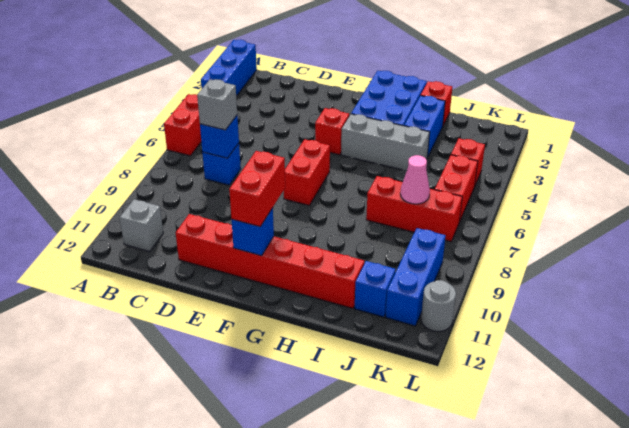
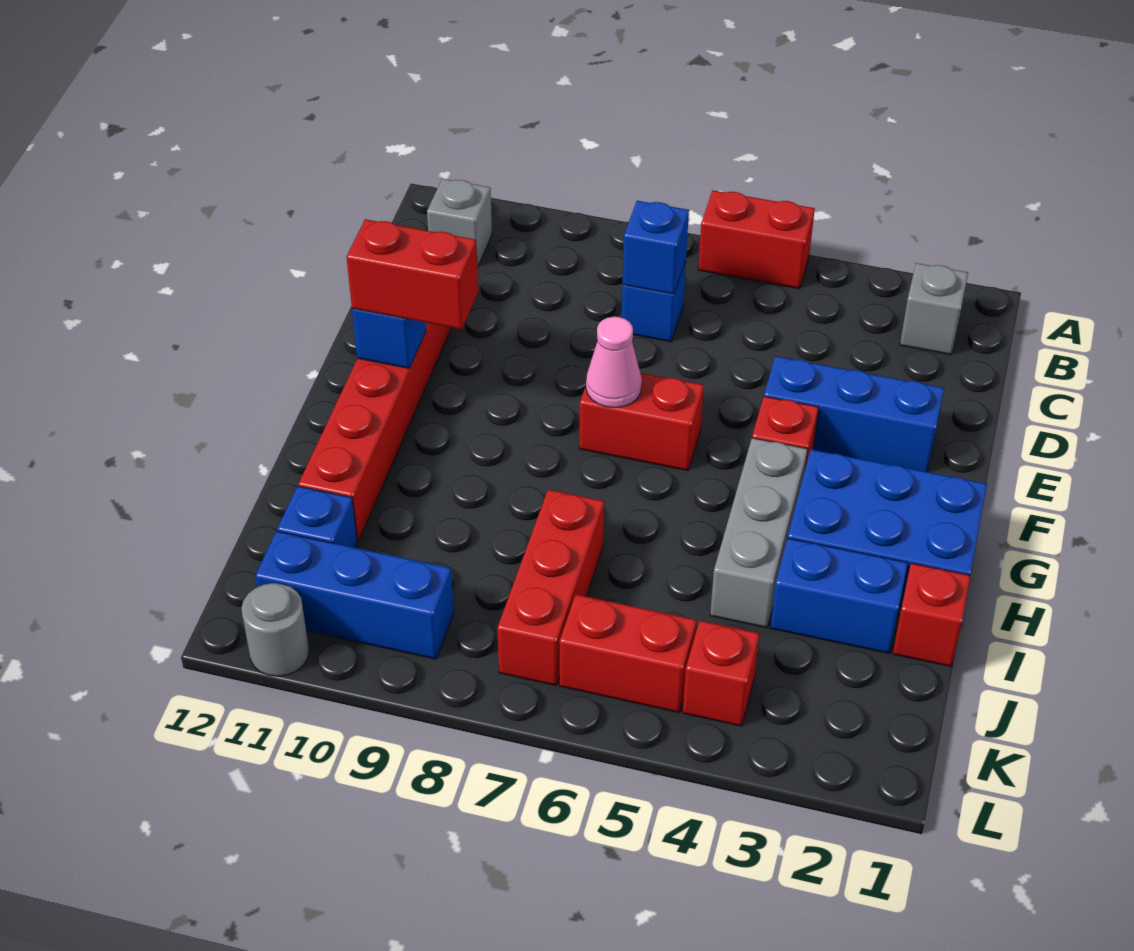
blue 1x3 brick [201,40,257,96] -> blue 1x3 brick moved to [764,356,944,472]
grey 1x1 brick [197,79,237,130] -> grey 1x1 brick moved to [900,263,968,355]
pink 1x1 cone [400,155,430,204] -> pink 1x1 cone moved to [586,317,642,408]

